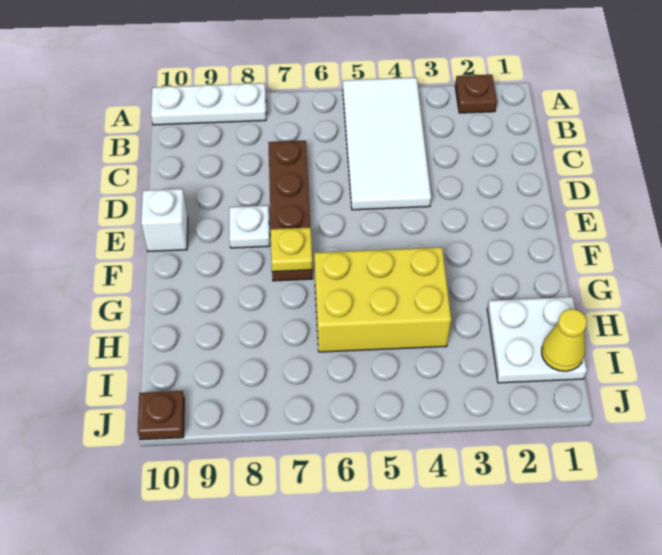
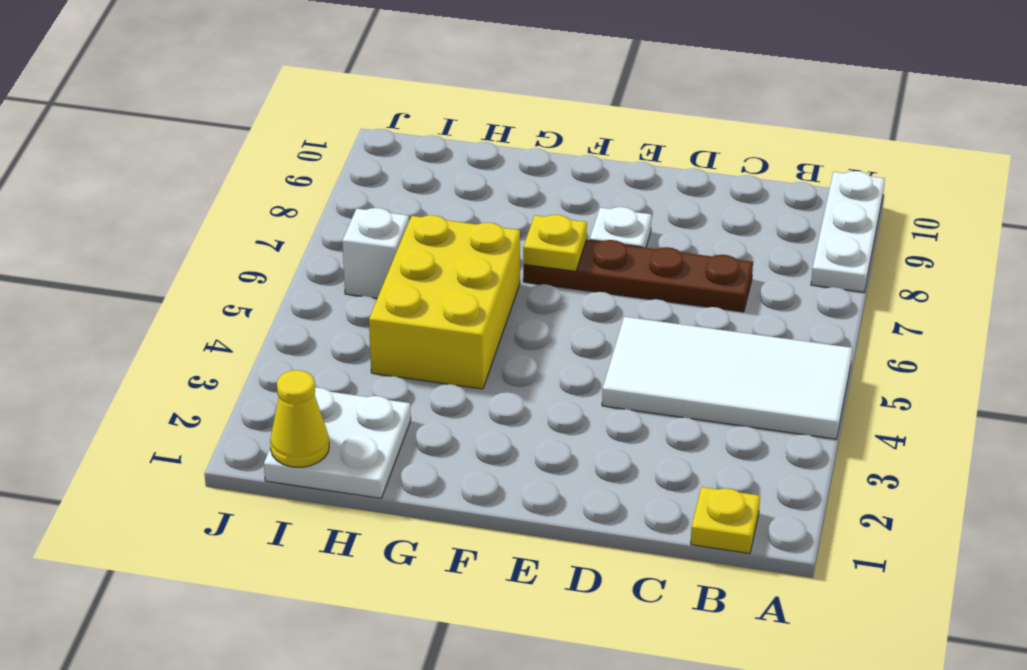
brown 1x1 plate [455,75,497,113] -> none
none -> yellow 1x1 plate [691,487,760,554]
white 1x1 brick [141,189,188,252] -> white 1x1 brick moved to [342,208,409,298]
brown 1x1 plate [138,391,184,440] -> none

